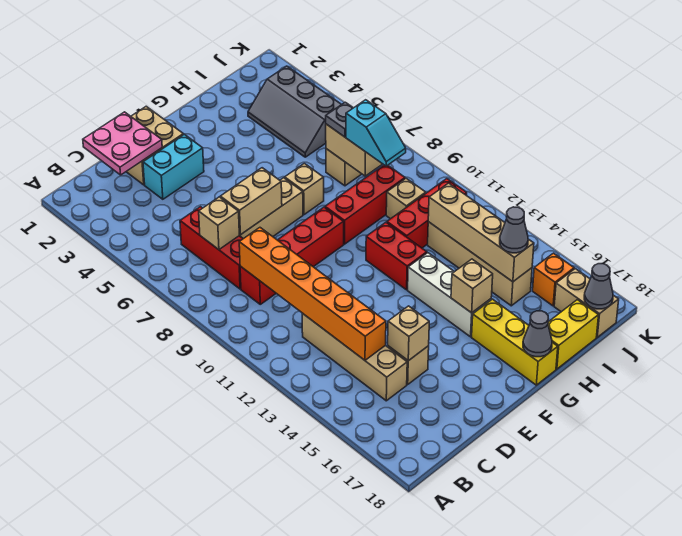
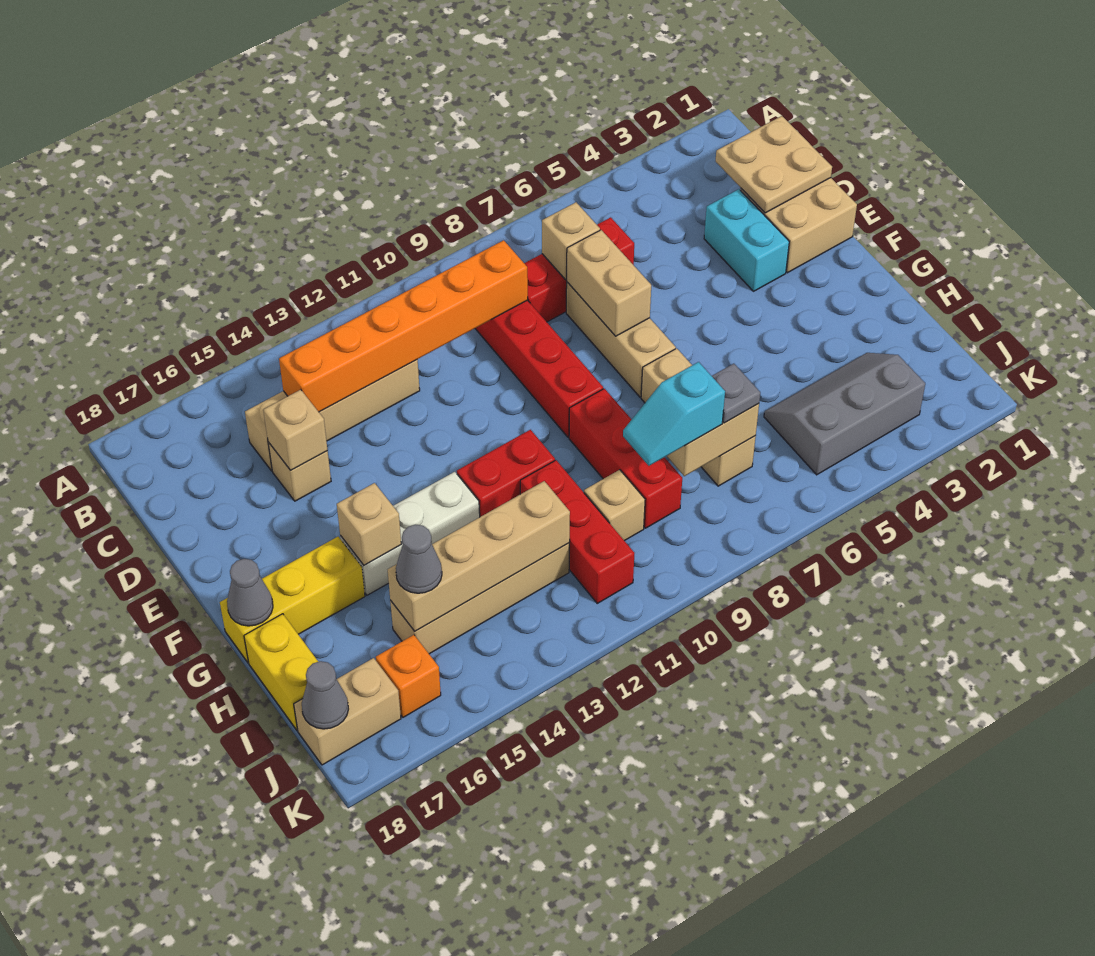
pink 2x2 plate [83,112,162,175] -> tan 2x2 plate [716,116,832,213]

